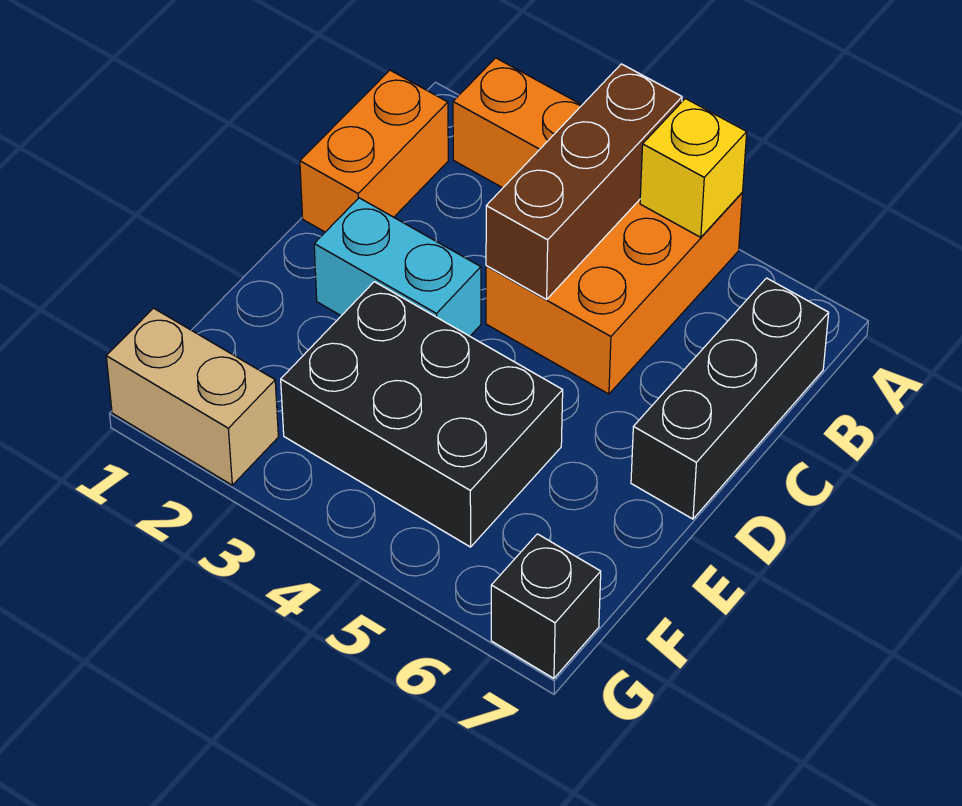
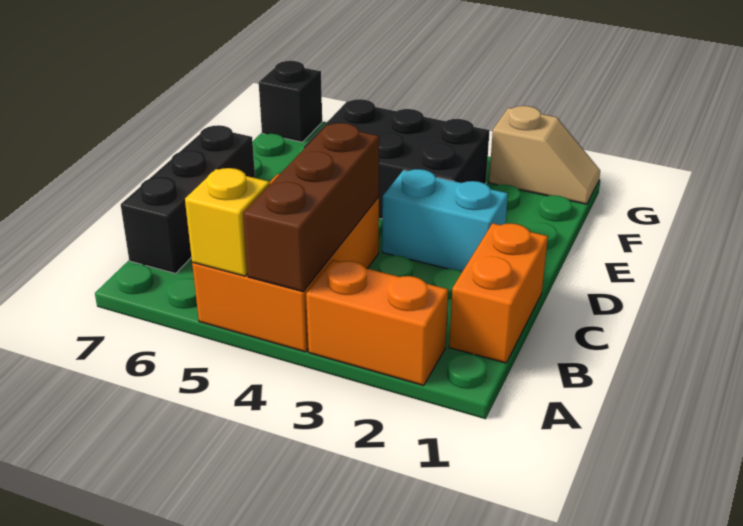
tan 1x2 brick [106,308,278,485] -> tan 1x2 slope [489,106,600,204]

